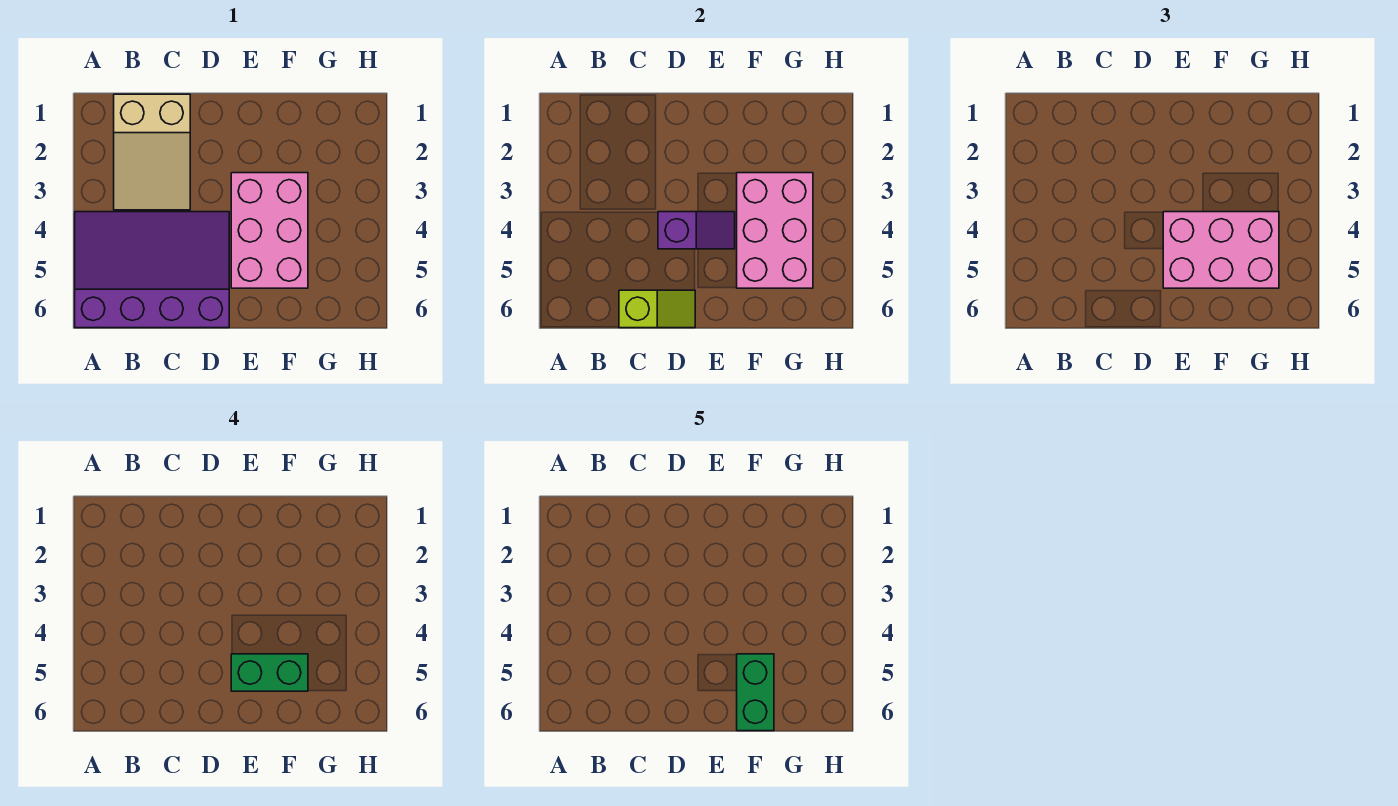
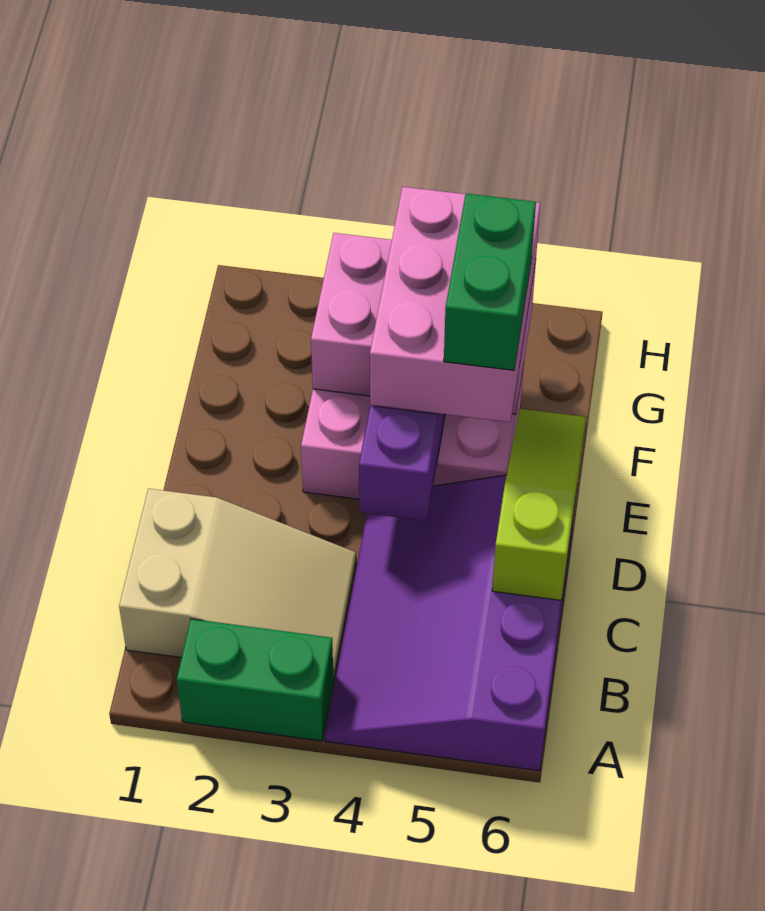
lime 1x2 slope [619,290,695,328] -> lime 1x3 slope [492,409,586,600]
green 1x2 brick [737,654,774,731] -> green 1x2 brick moved to [177,619,334,741]

